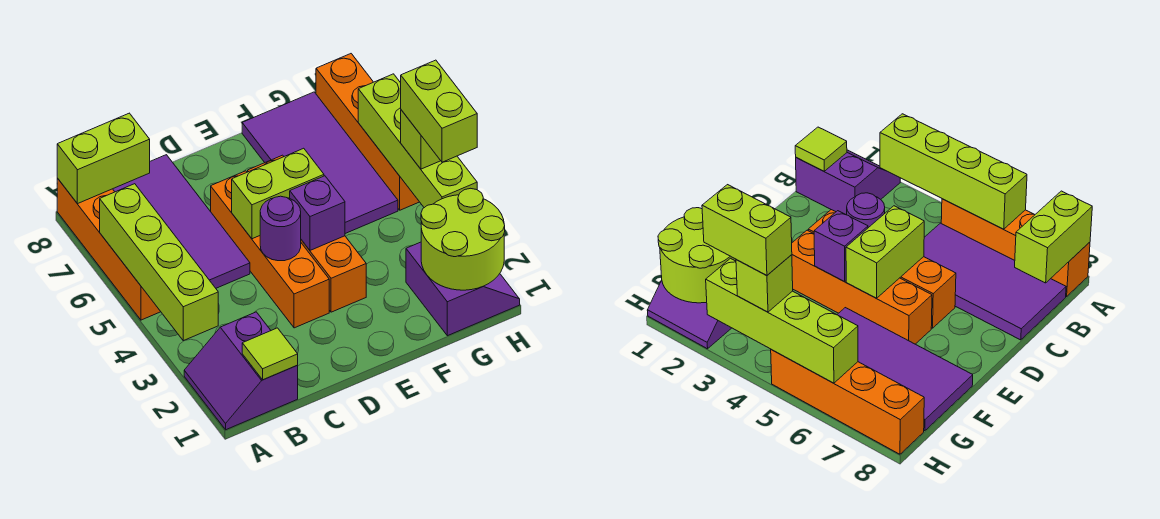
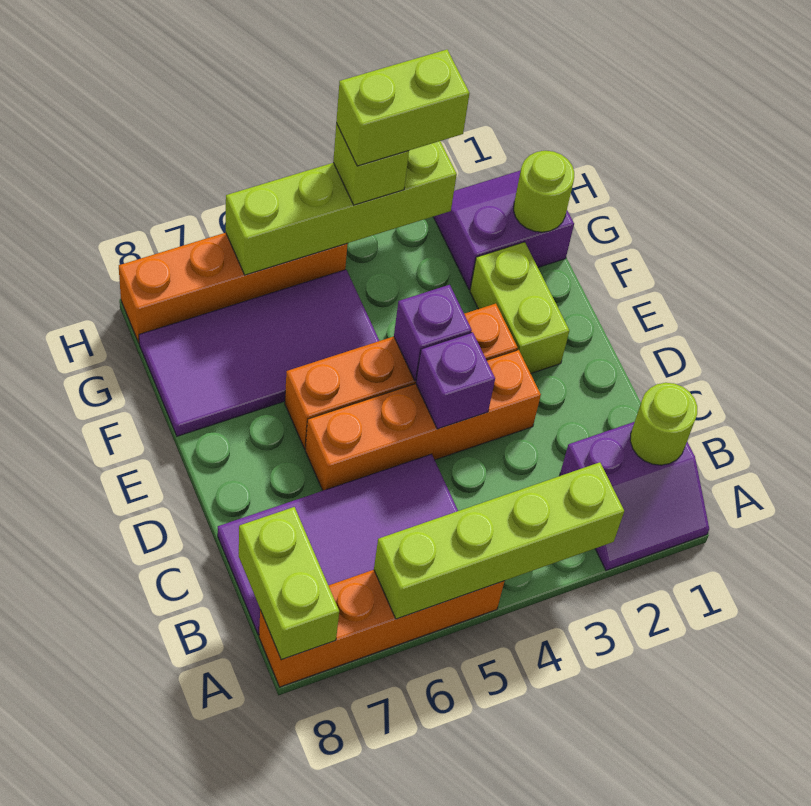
lime 1x1 tile [242,328,298,380] -> lime 1x1 round brick [630,383,697,465]
purple 1x1 round brick [260,196,301,261] -> purple 1x1 brick [416,332,495,429]
lime 1x2 brick [232,148,324,239] -> lime 1x2 brick moved to [470,242,569,373]
lime 2x2 round brick [421,188,505,290] -> lime 1x1 round brick [514,151,574,232]

